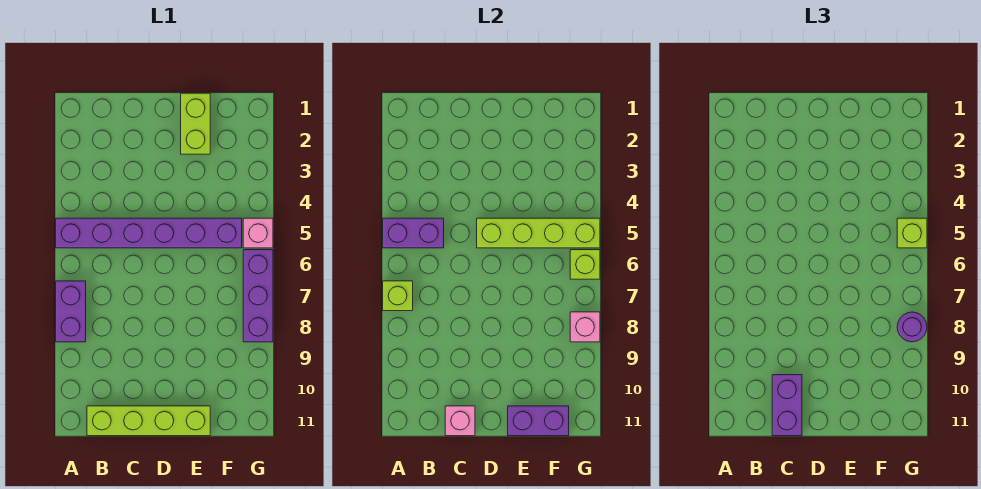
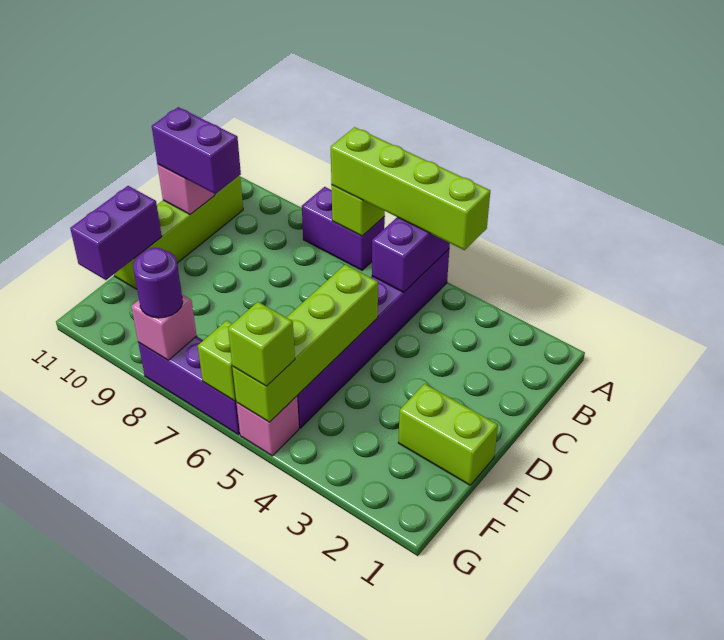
none -> lime 1x4 brick [331,127,490,250]

